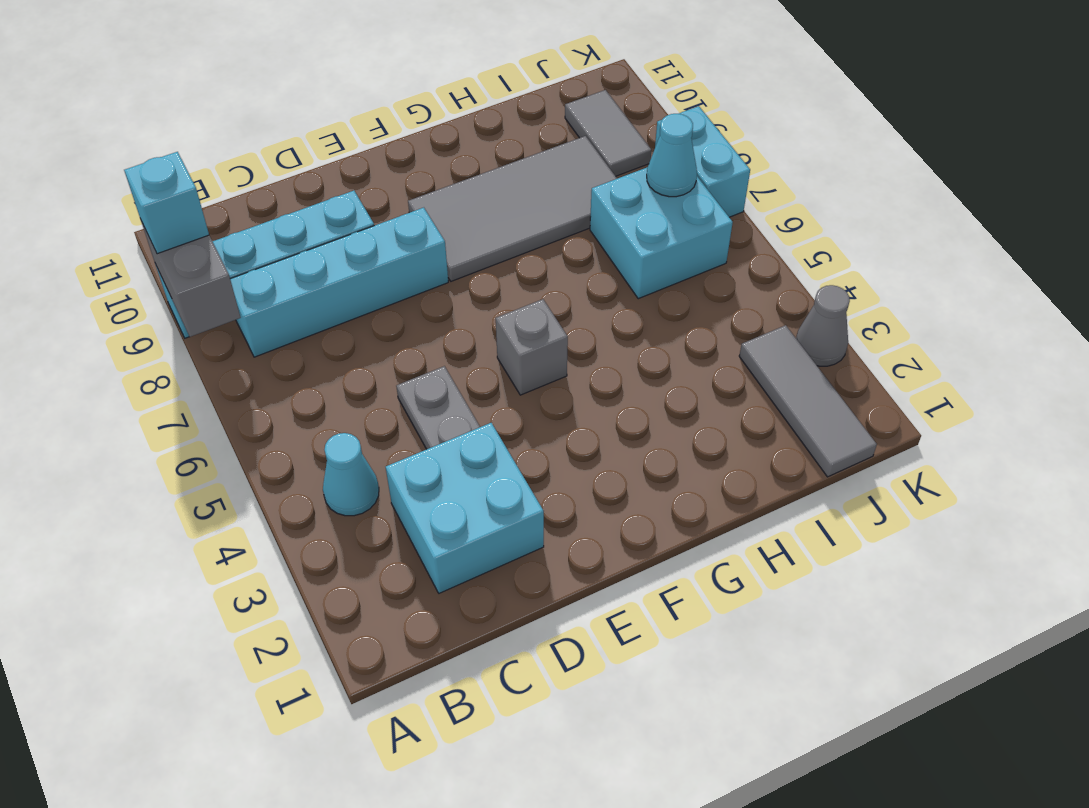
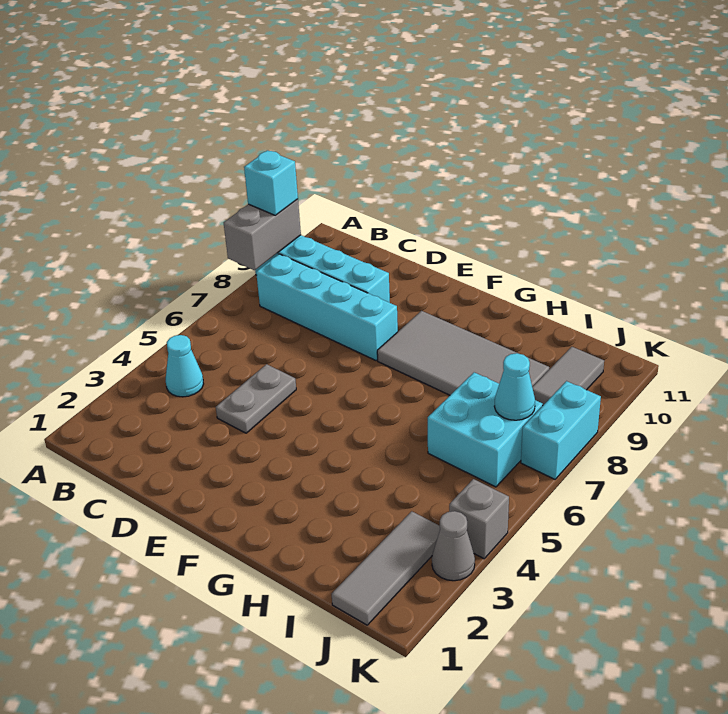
cyan 2x2 brick [386,423,544,593] -> none
grey 1x1 brick [496,299,568,395] -> grey 1x1 brick moved to [449,479,509,559]

